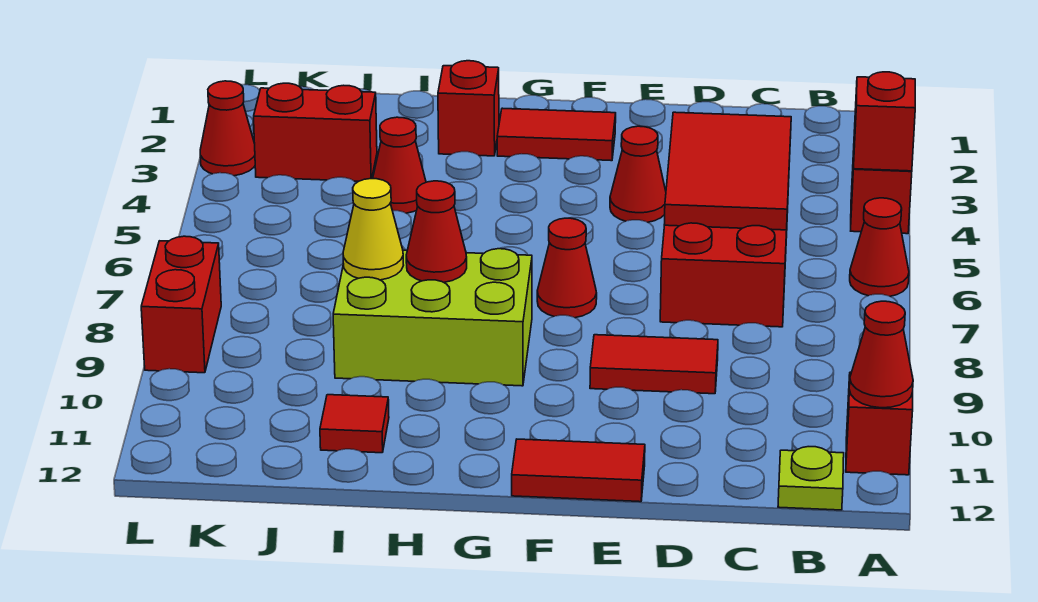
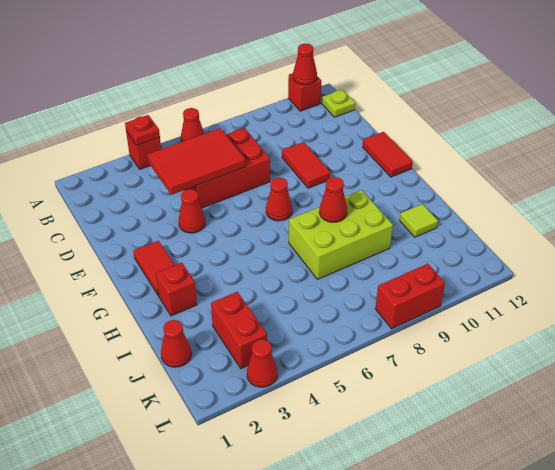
red 1x1 brick [853,72,915,171] -> red 1x1 plate [125,115,160,146]
lime 2x3 brick [333,249,532,386] -> lime 2x3 brick turned to [289,190,393,279]
red 1x1 cone [373,117,426,213] -> red 1x1 cone moved to [161,320,191,367]
yellow 1x1 cone [343,179,404,280] -> none
red 1x1 tile [320,395,389,453] -> lime 1x1 tile [400,204,438,237]

